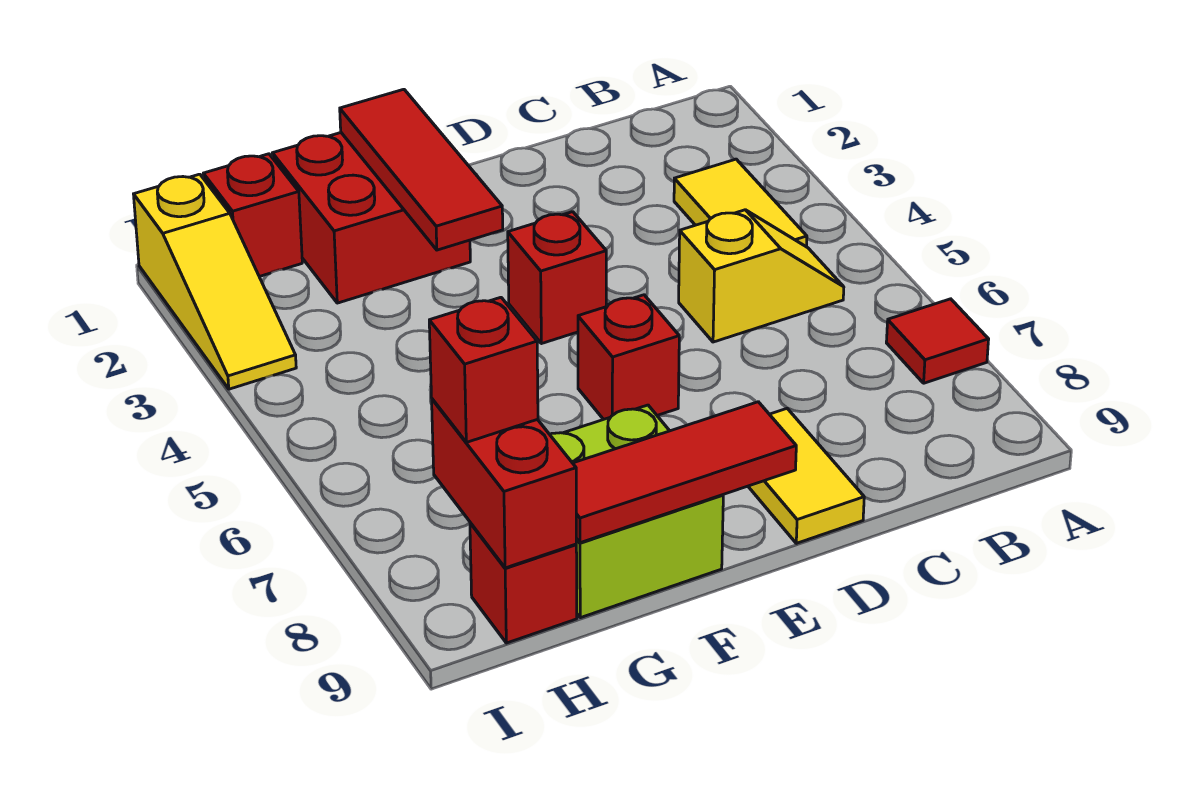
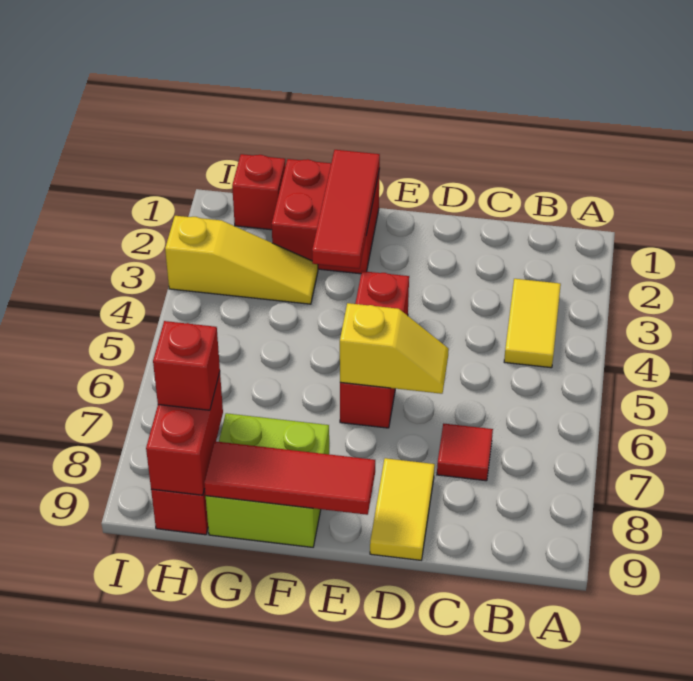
red 1x1 tile [886,299,989,383] -> red 1x1 tile moved to [437,424,493,481]
yellow 1x2 slope [679,210,844,342] -> yellow 1x2 slope moved to [340,303,449,394]
yellow 1x3 slope [134,174,296,389] -> yellow 1x3 slope turned to [165,216,318,304]

